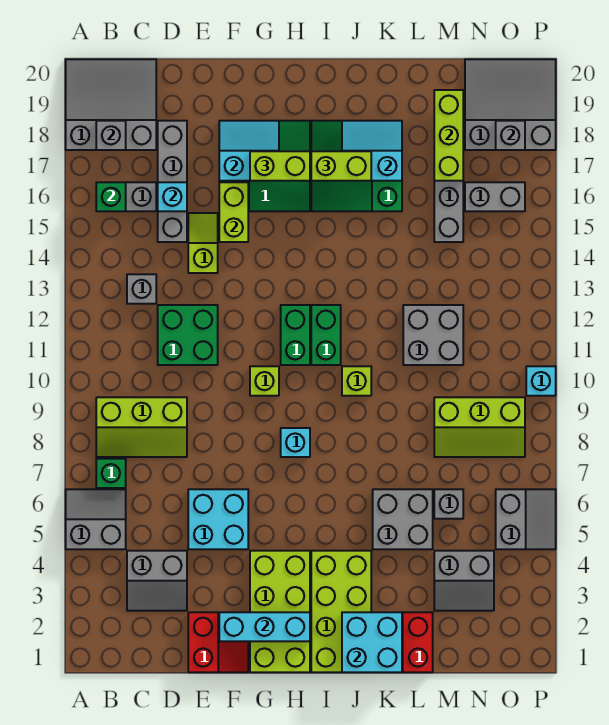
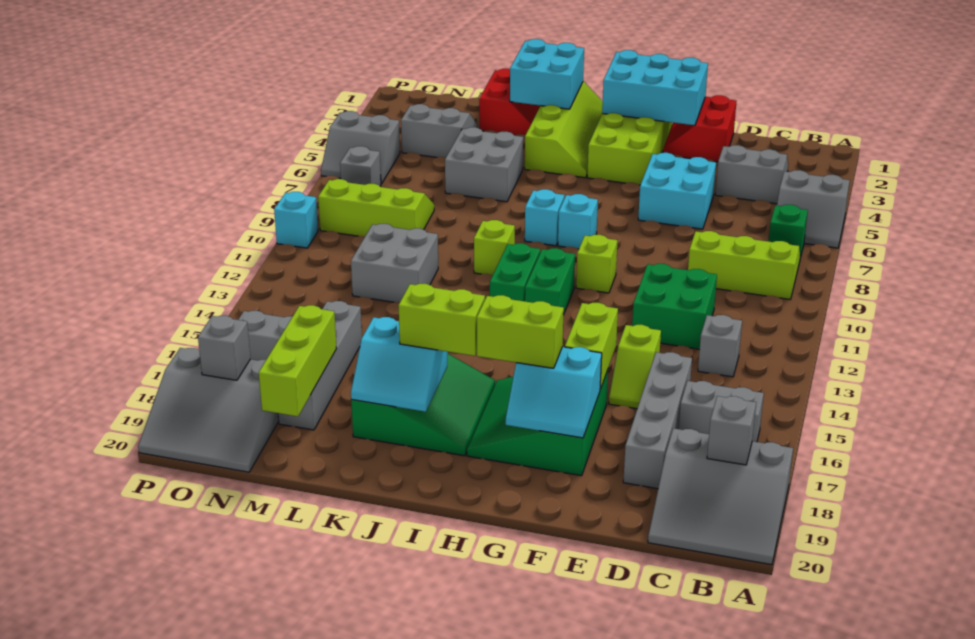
green 1x1 brick [96,182,126,211] -> none
cyan 1x1 brick [158,182,187,211] -> cyan 1x1 brick moved to [525,189,565,246]
cyan 1x3 brick [219,612,310,641] -> cyan 2x3 brick [602,50,708,125]
lime 2x4 brick [311,551,371,672] -> lime 2x4 slope [525,81,603,178]
grey 1x1 brick [434,489,463,519] -> grey 1x1 brick moved to [340,146,381,186]
grey 2x2 slope [496,489,556,549] -> grey 2x2 slope turned to [321,111,400,184]

